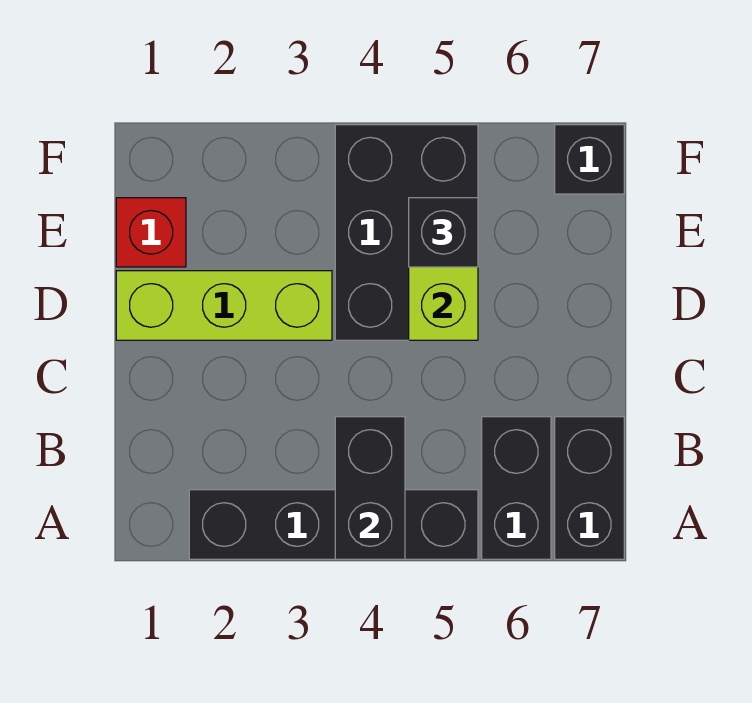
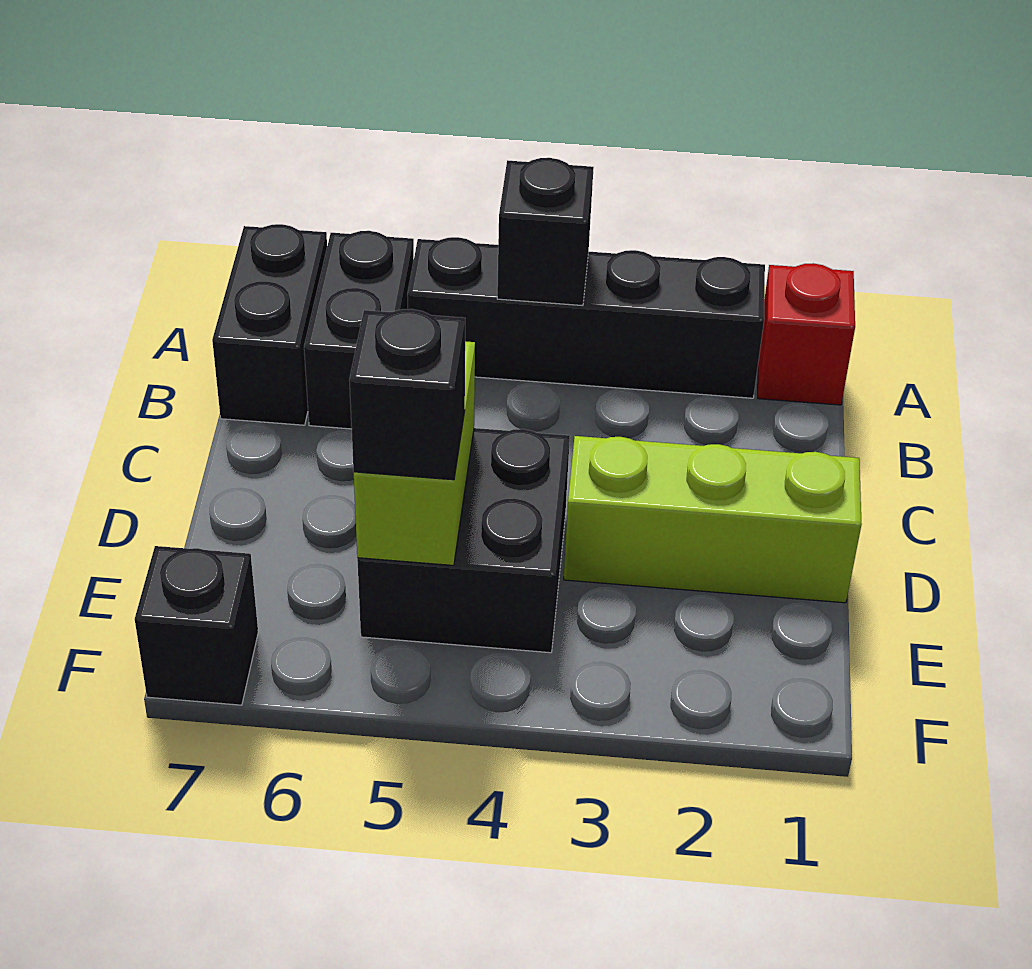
black 1x2 brick [335,417,405,559] -> black 1x1 brick [497,158,594,306]
black 2x3 brick [335,125,478,340] -> black 2x2 brick [357,428,570,653]
red 1x1 brick [116,198,186,267] -> red 1x1 brick moved to [758,263,855,405]

